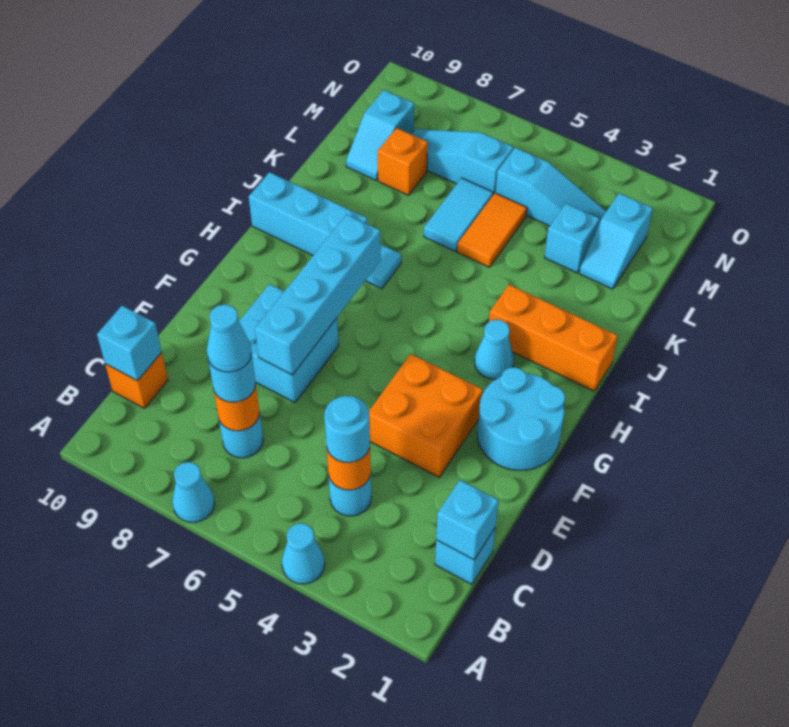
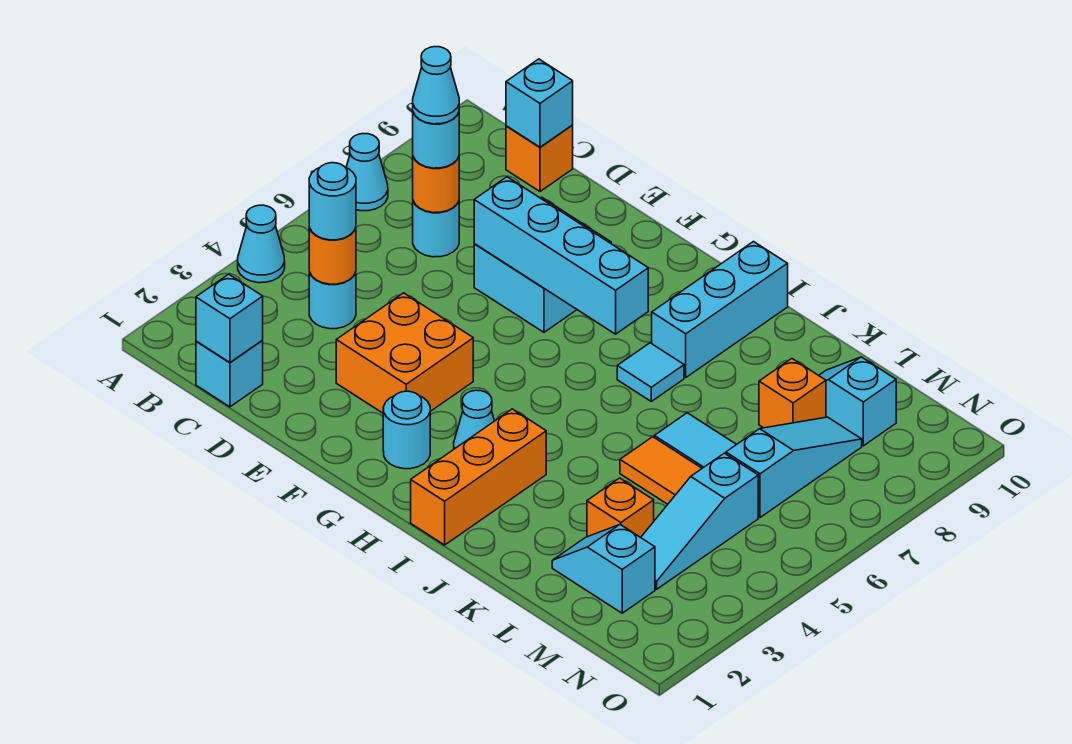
cyan 2x2 round brick [477,367,565,470] -> cyan 1x1 round brick [383,391,430,469]
cyan 1x1 brick [544,204,599,273] -> orange 1x1 brick [587,478,654,537]

